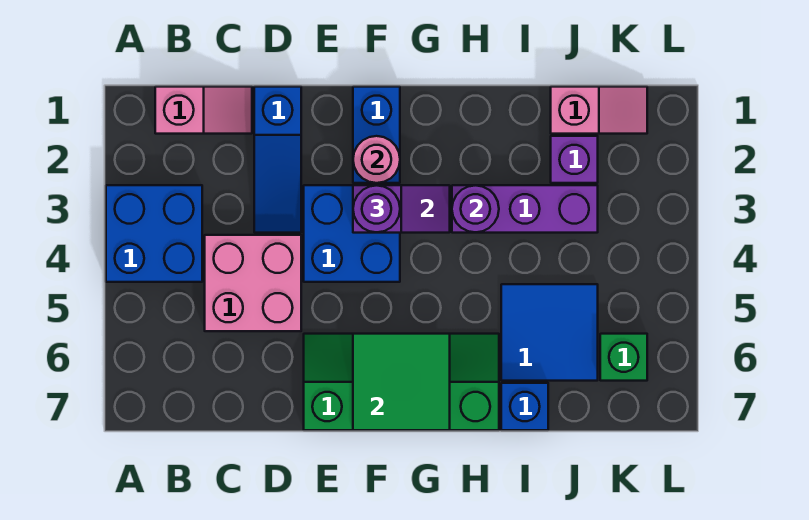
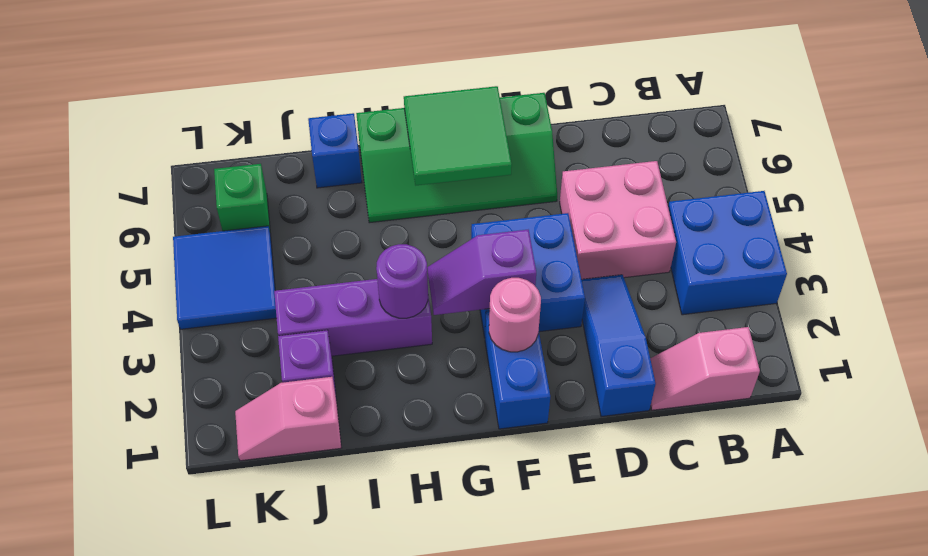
purple 1x1 round brick [353,185,400,232] -> none
blue 2x2 tile [501,284,598,381] -> blue 2x2 tile moved to [173,226,276,329]

